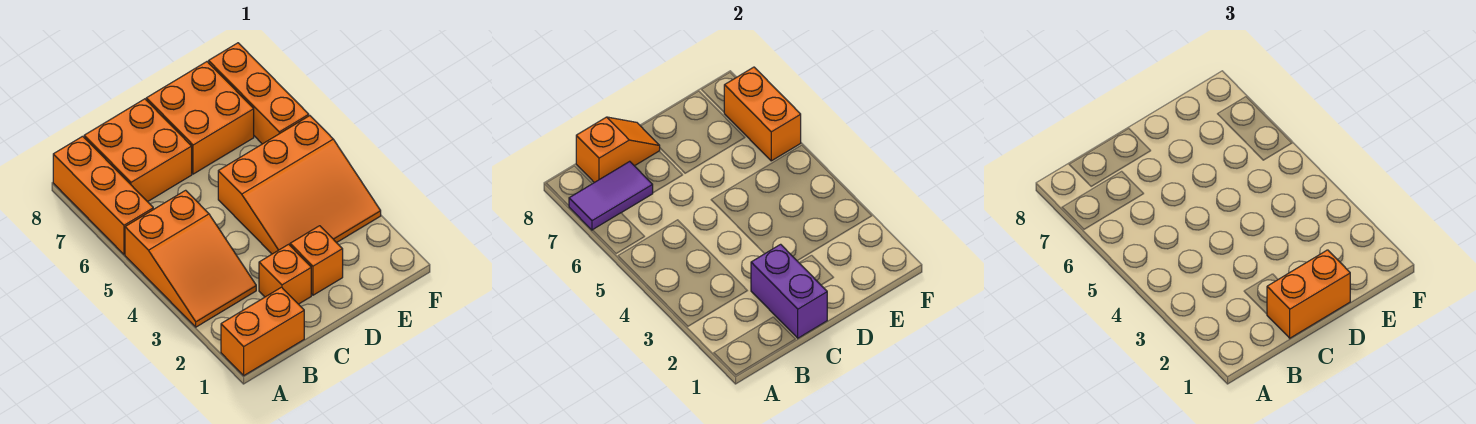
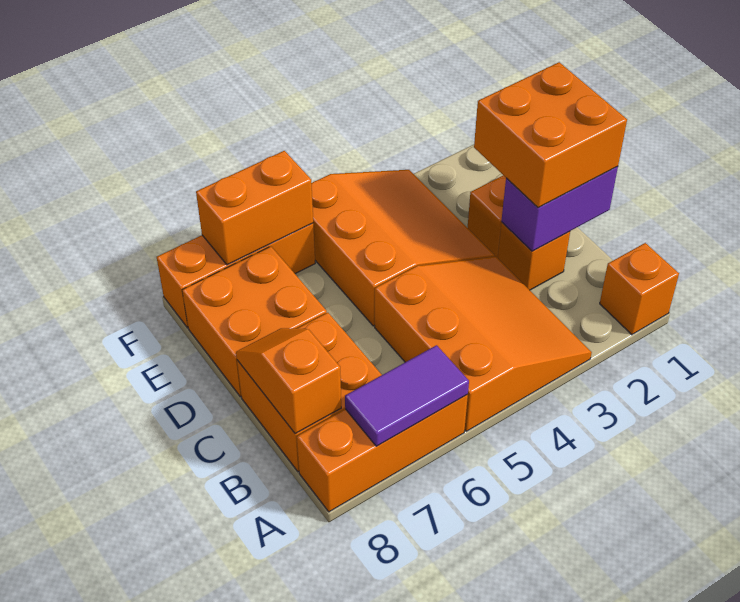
orange 1x2 brick [221,287,304,375] -> orange 1x1 brick [600,243,679,335]
orange 2x3 slope [125,190,256,327] -> orange 3x3 slope [375,256,592,431]
purple 1x2 tile [569,161,653,230] -> purple 1x2 tile turned to [345,345,469,446]
orange 1x2 brick [1267,250,1350,338] -> orange 2x2 brick [474,62,627,208]

